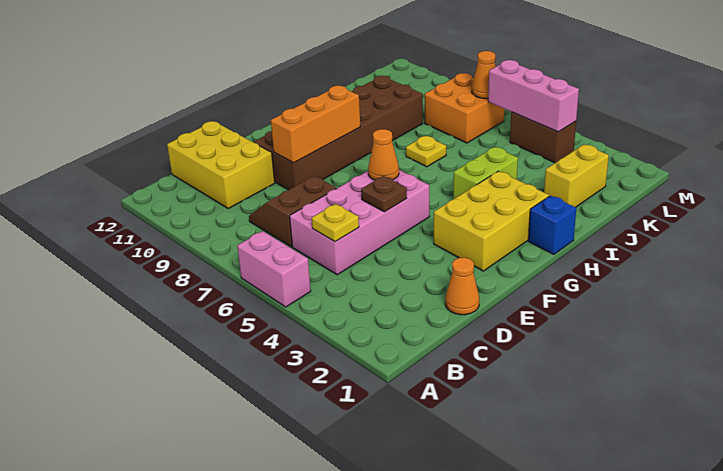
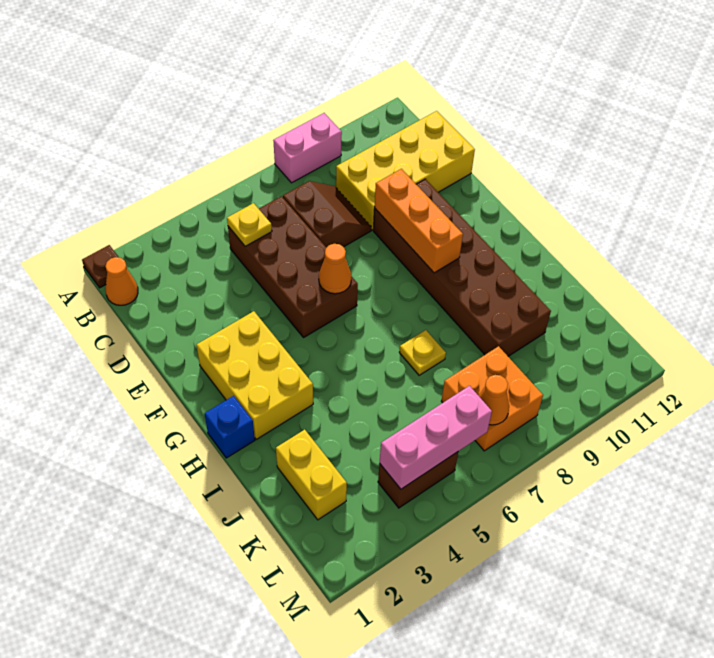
pink 1x2 brick [237,231,311,307] -> pink 1x2 brick moved to [273,113,342,183]
pink 2x4 brick [290,170,429,275] -> brown 2x4 brick [228,196,358,337]
yellow 2x3 brick [167,121,275,208] -> yellow 2x4 brick [336,111,475,230]
orange 1x1 cone [445,258,479,315] -> orange 1x1 cone moved to [105,257,138,305]
brown 1x1 plate [361,176,407,212] -> brown 1x1 plate moved to [82,245,119,288]
lime 1x2 brick [453,147,518,199] -> none

